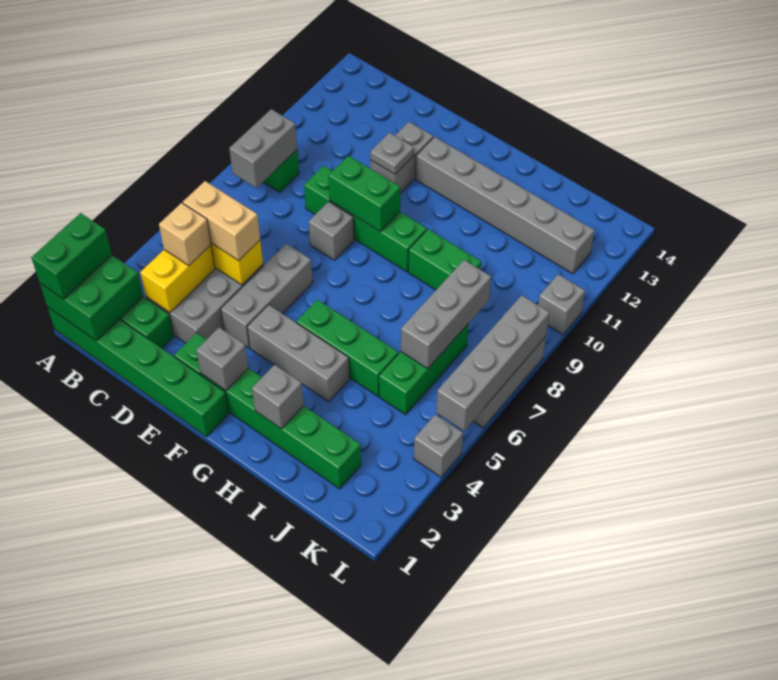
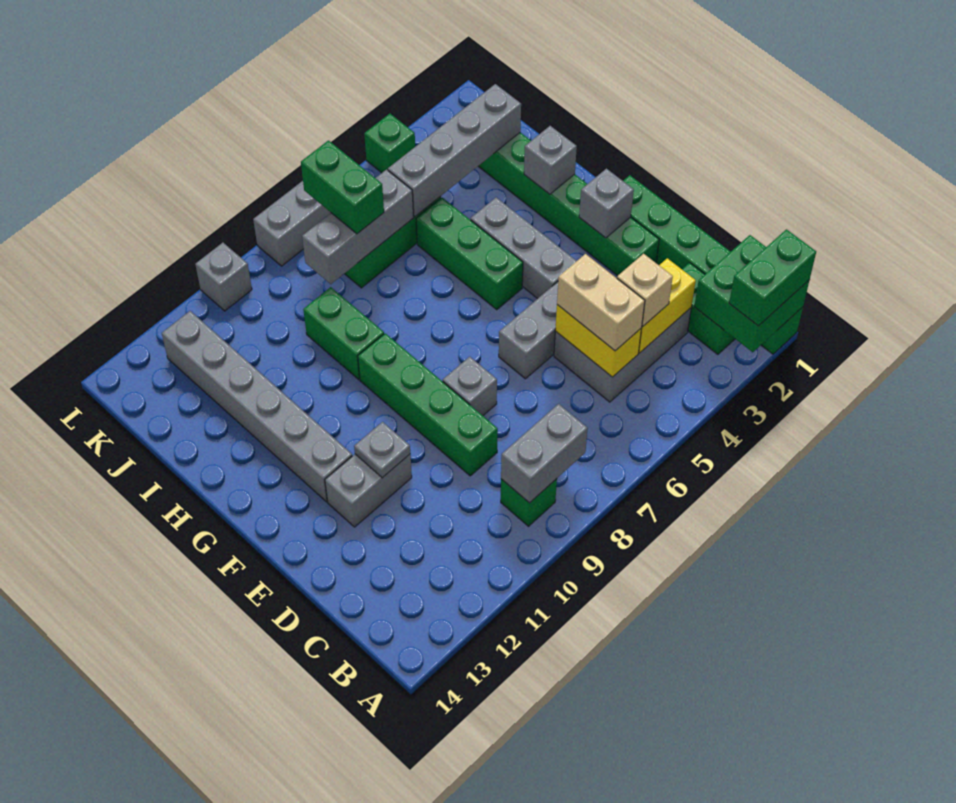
green 1x2 brick [328,156,400,232] -> green 1x2 brick moved to [301,141,384,234]
grey 1x1 brick [414,414,463,477] -> green 1x1 brick [364,114,415,173]
grey 1x4 brick [436,295,550,431] -> grey 1x4 brick moved to [388,84,521,217]

